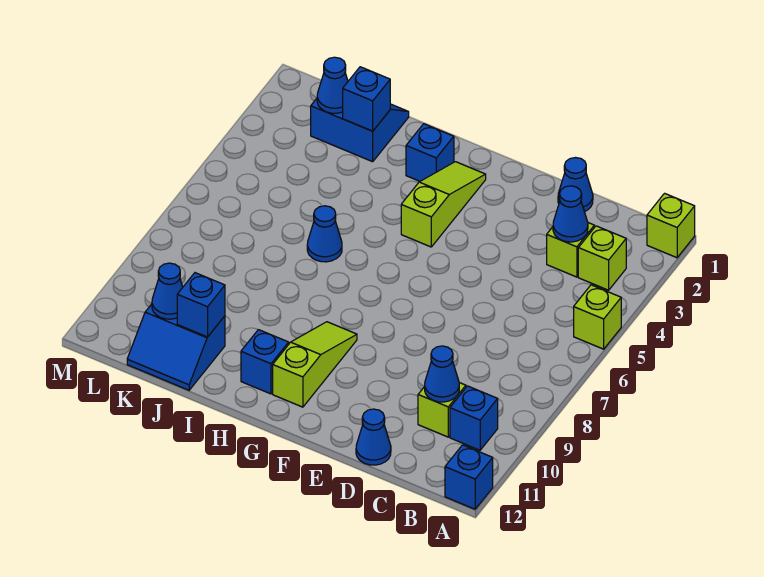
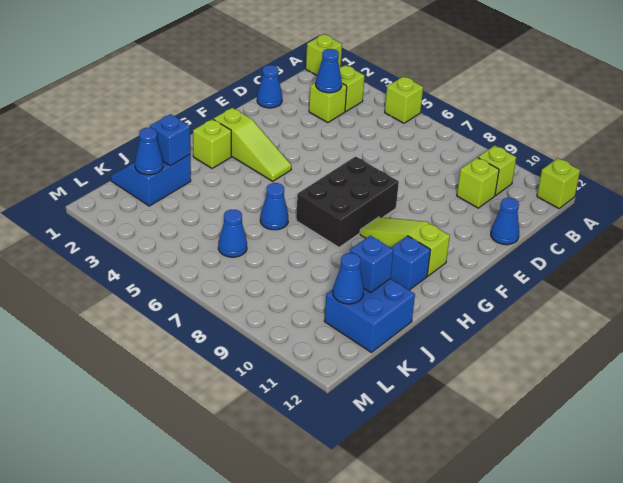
blue 1x1 brick [445,445,493,509] -> lime 1x1 brick [537,158,580,208]
blue 1x1 brick [450,386,498,450] -> lime 1x1 brick [478,145,516,195]
blue 1x1 cone [425,346,459,402] -> blue 1x1 cone moved to [218,210,247,257]
none -> black 2x3 brick [296,156,399,247]
lime 1x3 slope [401,162,486,247] -> lime 1x3 slope turned to [213,108,292,181]
blue 1x1 brick [406,124,454,181] -> lime 1x1 brick [193,119,231,168]
blue 2x2 slope [127,304,225,390] -> blue 2x2 brick [324,279,415,353]

